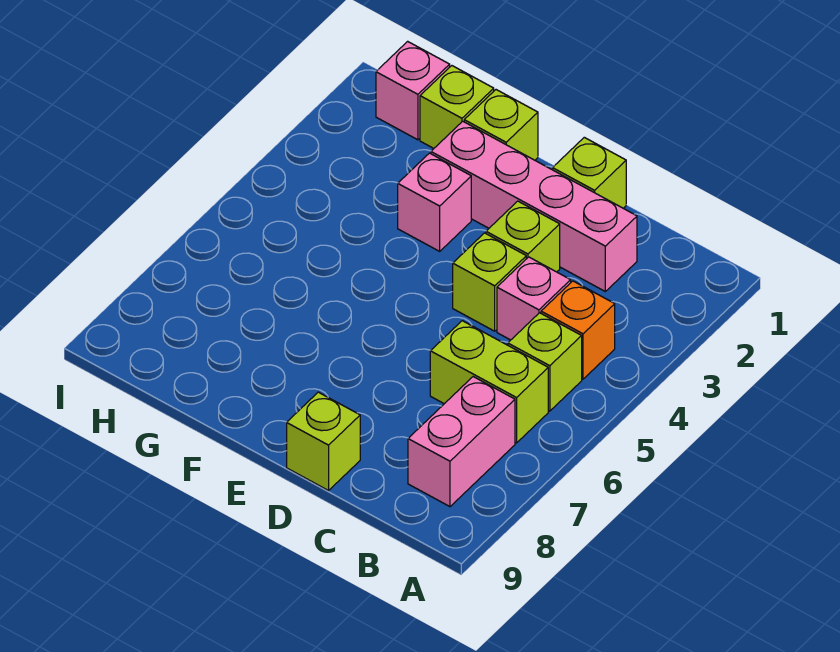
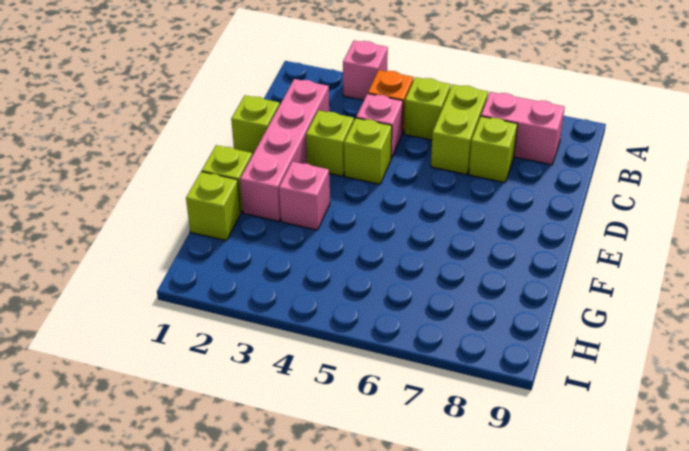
lime 1x1 brick [287,392,360,491] -> lime 1x1 brick moved to [469,116,517,183]
pink 1x1 brick [376,41,450,140] -> pink 1x1 brick moved to [343,41,388,100]

